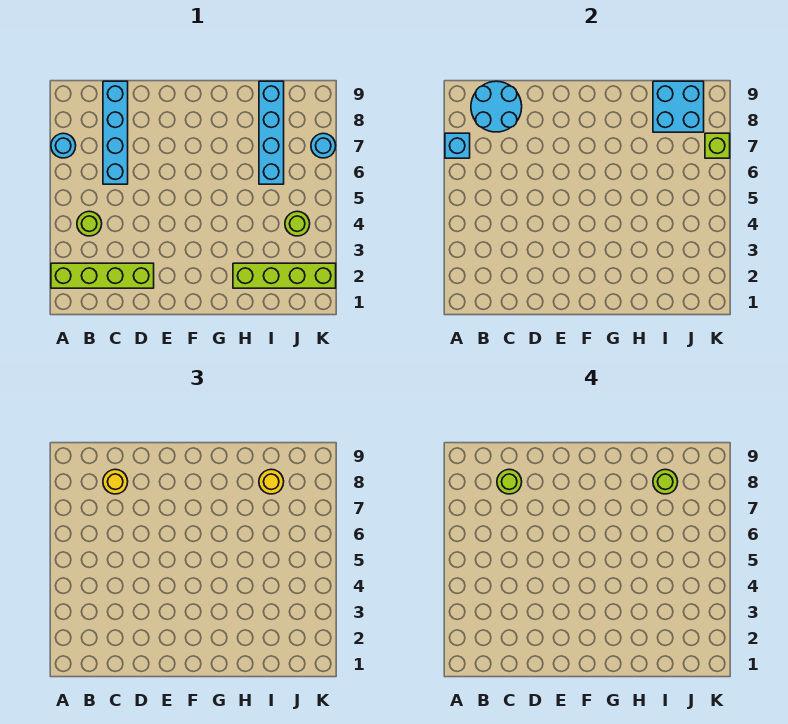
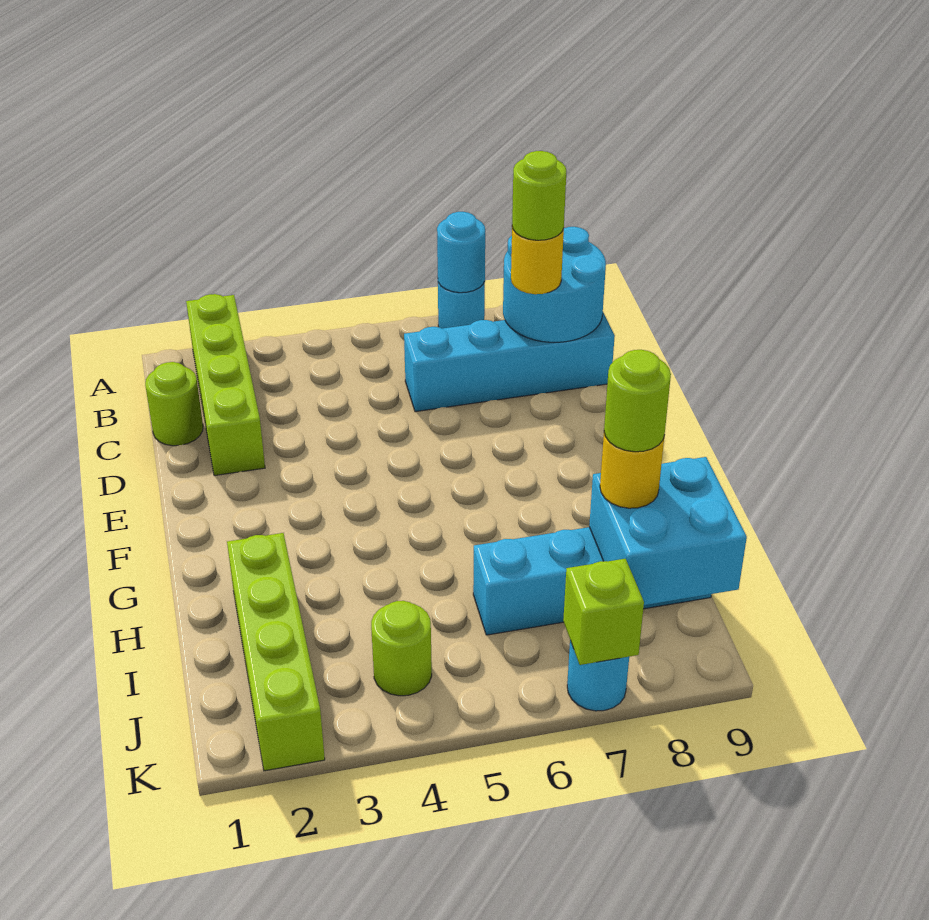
cyan 1x1 brick [445,133,470,158] -> cyan 1x1 round brick [437,212,485,293]
lime 1x1 round brick [77,211,102,236] -> lime 1x1 round brick moved to [145,362,203,446]

